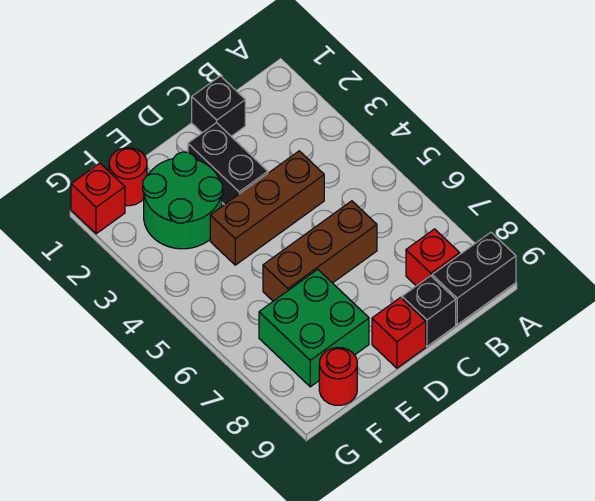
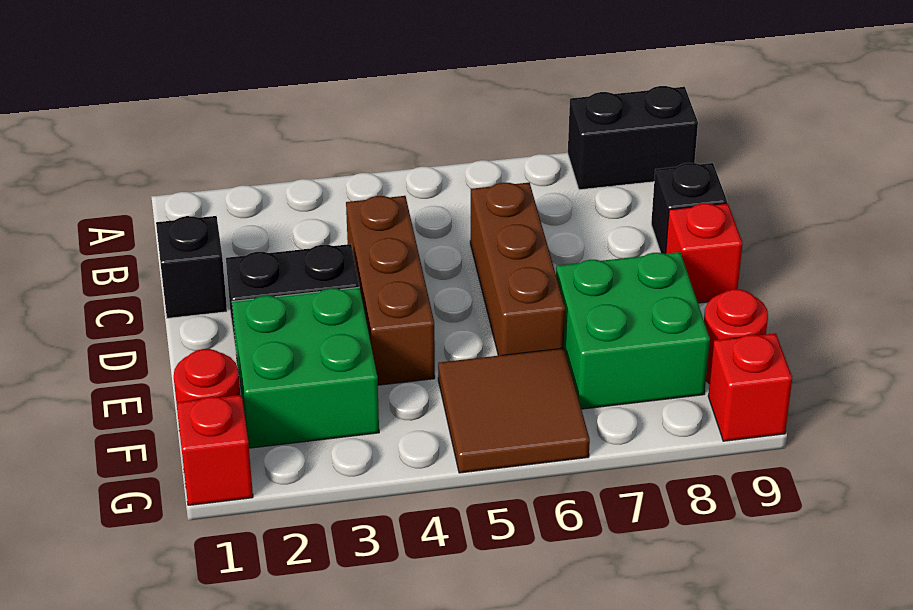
black 1x2 brick [432,232,516,325] -> black 1x2 brick turned to [568,86,698,190]
red 1x1 brick [406,229,460,286] -> red 1x1 brick moved to [708,333,792,441]
green 2x2 round brick [143,152,223,249] -> green 2x2 brick [232,287,379,448]
none -> brown 2x2 tile [438,348,590,473]

